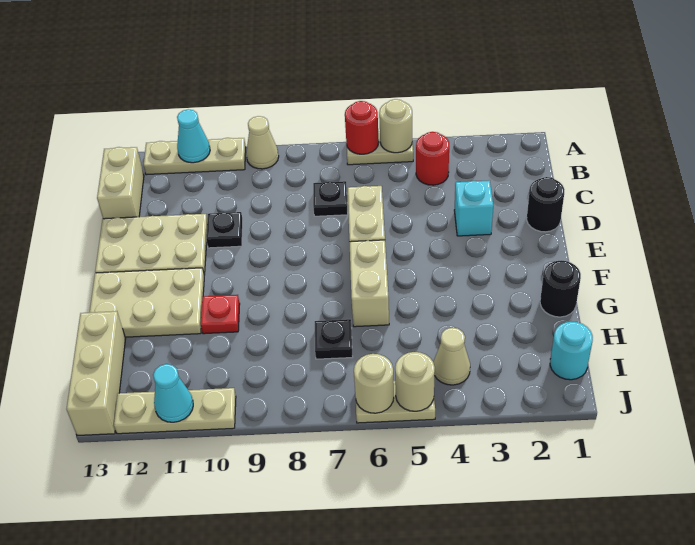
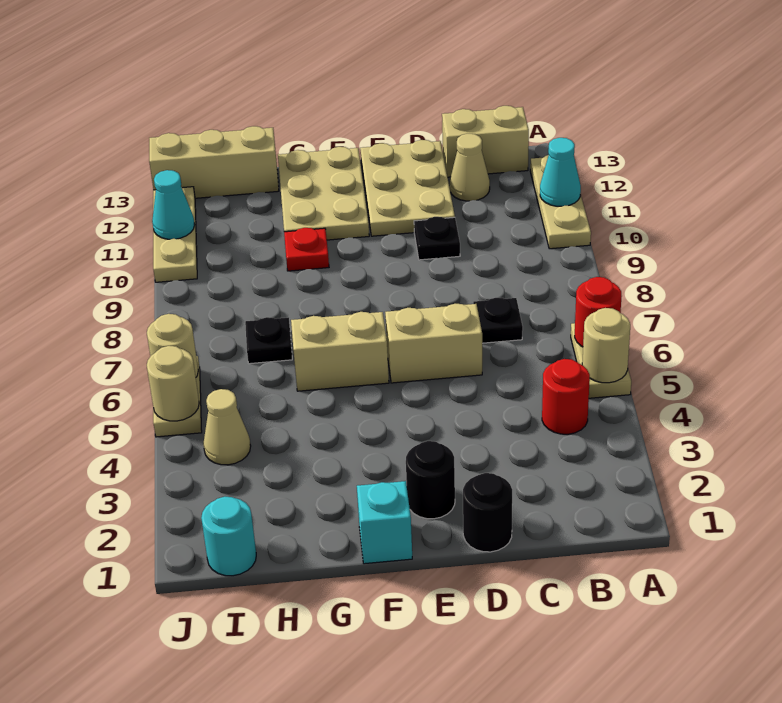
tan 1x1 cone [246,116,279,169] -> tan 1x1 cone moved to [450,134,490,201]
cyan 1x1 brick [454,180,493,236] -> cyan 1x1 brick moved to [357,481,412,564]
black 1x1 round brick [540,261,581,317] -> black 1x1 round brick moved to [406,441,455,519]

